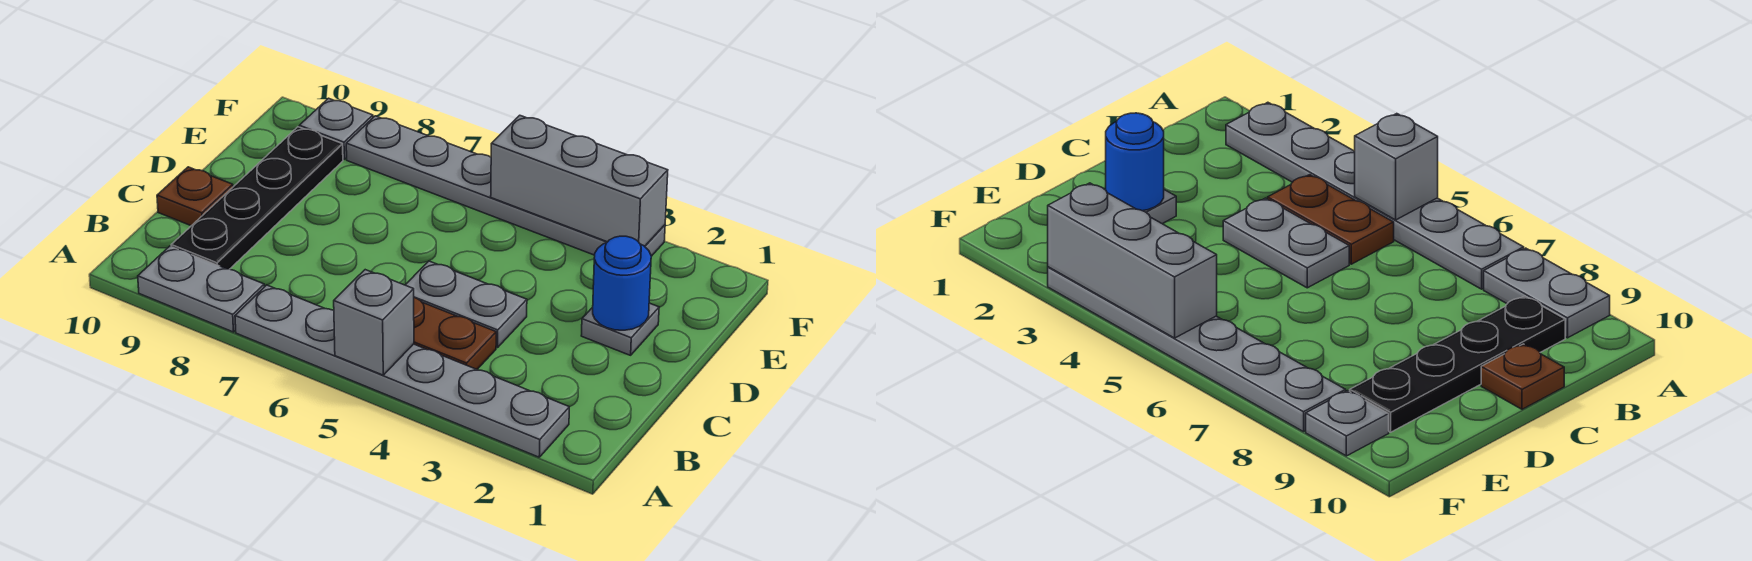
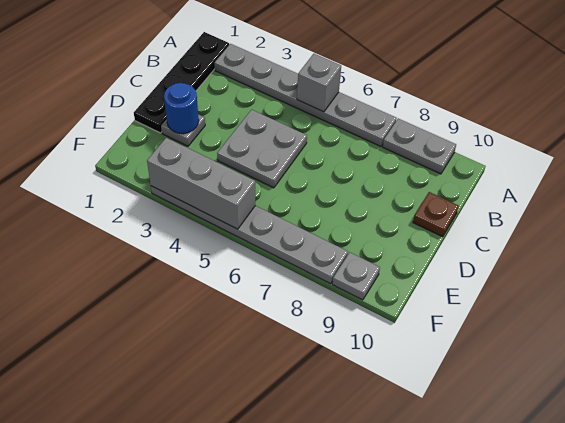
brown 1x2 plate [414,298,496,369] -> none
black 1x4 plate [171,127,343,269] -> black 1x4 plate moved to [134,32,229,133]
grey 1x2 plate [406,261,527,348] -> grey 2x2 plate [217,110,307,188]

